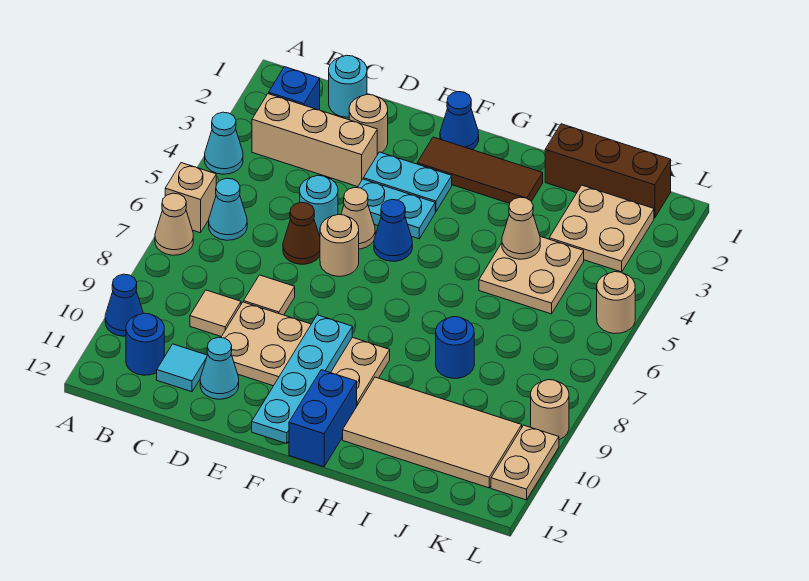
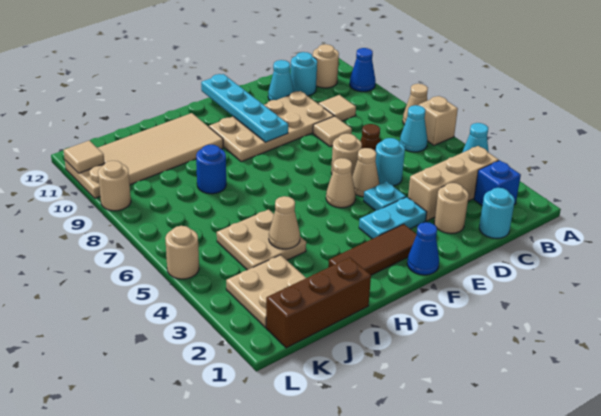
blue 1x1 round brick [126,313,164,375] -> tan 1x1 round brick [313,44,339,88]
cyan 1x1 tile [157,344,207,392] -> cyan 1x1 round brick [291,52,317,96]
cyan 1x2 plate [357,179,435,239] -> cyan 1x1 plate [363,182,406,211]
blue 1x1 cone [374,200,412,261] -> tan 1x1 cone [326,158,356,208]
blue 1x2 brick [289,370,357,467] -> none
none -> tan 1x1 tile [64,140,105,173]

